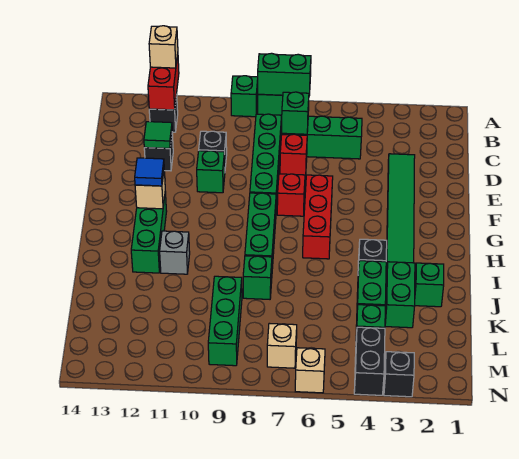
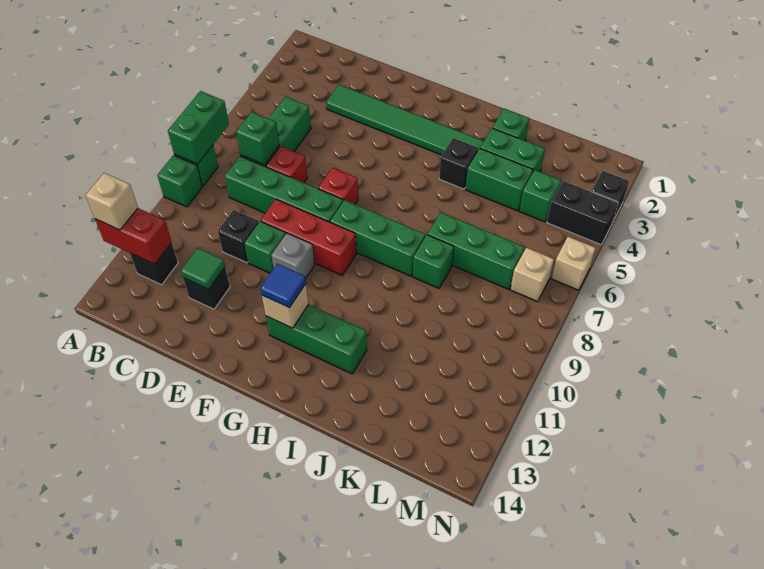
red 1x3 brick [303,175,333,259] -> red 1x3 brick moved to [261,199,356,275]
grey 1x1 brick [160,231,190,274] -> grey 1x1 brick moved to [271,233,315,279]
green 1x3 brick [208,276,242,366] -> green 1x3 brick moved to [428,212,525,289]

